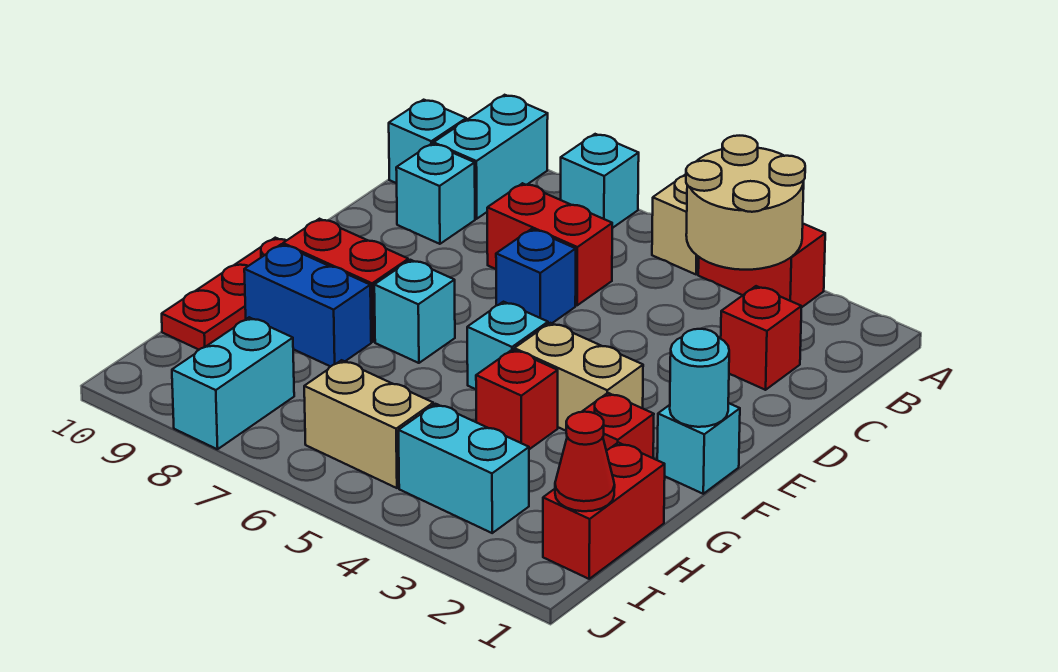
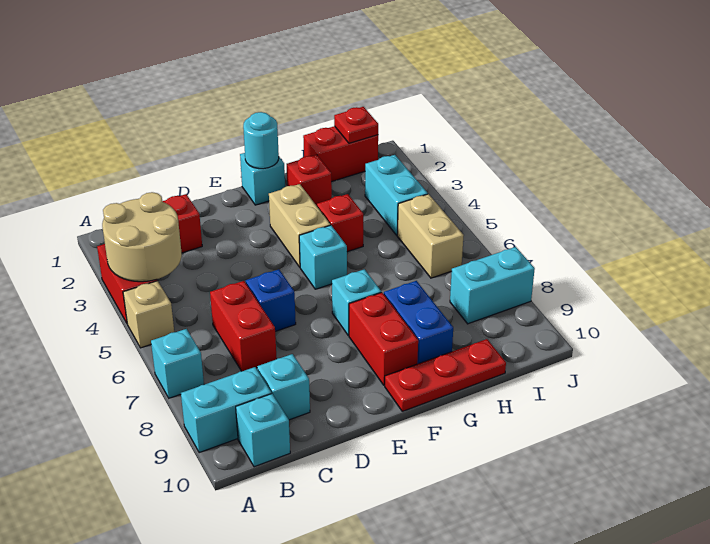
red 1x1 cone [555,412,615,511] -> red 1x1 plate [334,107,378,143]

